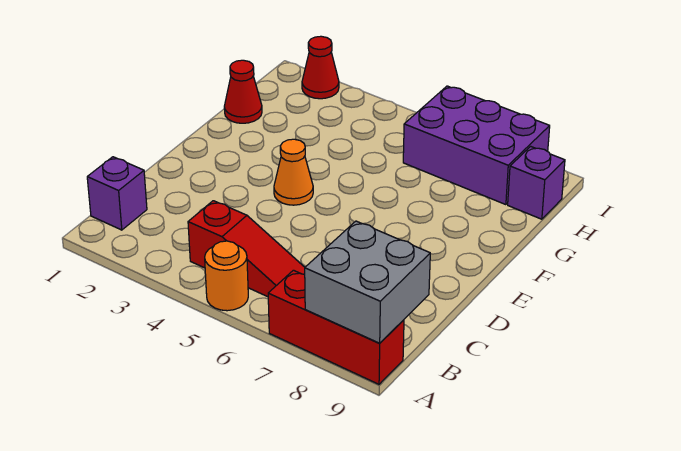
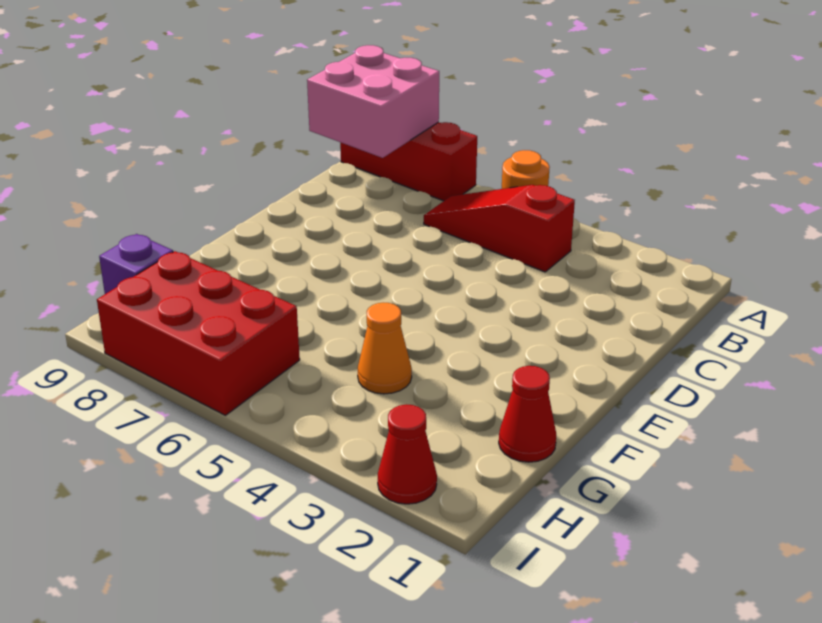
grey 2x2 brick [305,221,430,343] -> pink 2x2 brick [307,45,439,158]
purple 1x1 brick [87,157,147,230] -> none
orange 1x1 cone [274,139,313,205] -> orange 1x1 cone moved to [358,303,412,394]
purple 2x3 brick [403,86,550,205] -> red 2x3 brick [97,251,300,415]

